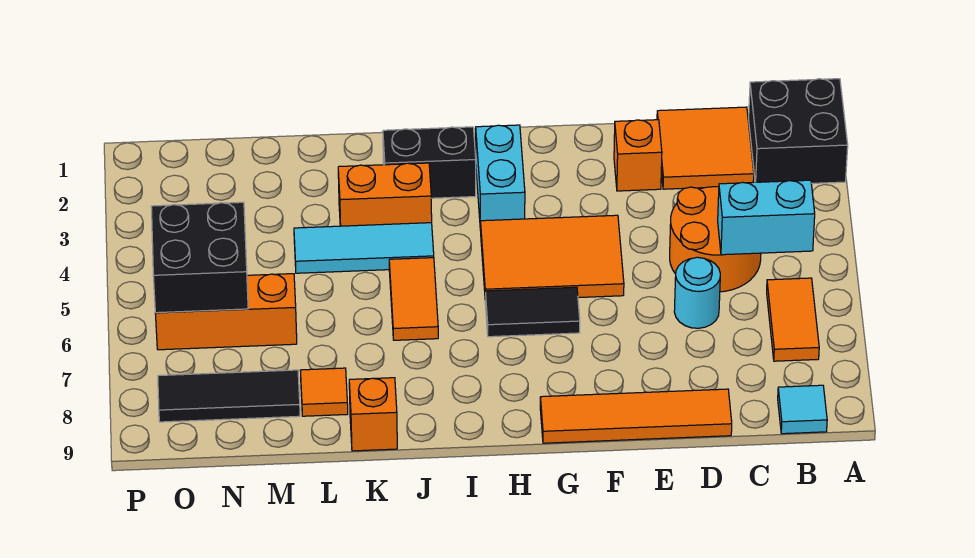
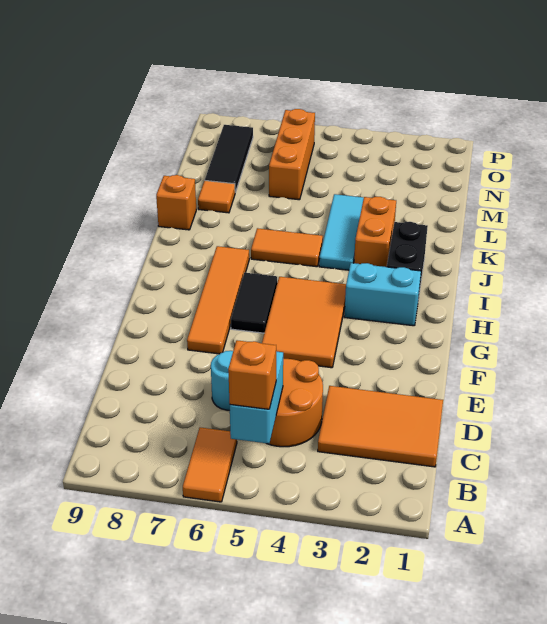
black 2x2 brick [749,79,848,183] -> none
orange 1x2 tile [767,278,819,361] -> orange 1x2 tile turned to [183,427,237,502]
cyan 1x1 tile [778,385,827,434] -> none
orange 2x2 tile [657,107,754,189] -> orange 2x3 tile [318,386,443,467]
orange 1x4 tile [540,389,732,443] -> orange 1x4 tile moved to [187,246,249,354]
orange 1x1 brick [614,120,662,191] -> orange 1x1 brick moved to [228,340,276,409]
black 2x2 brick [151,202,248,313] -> none

